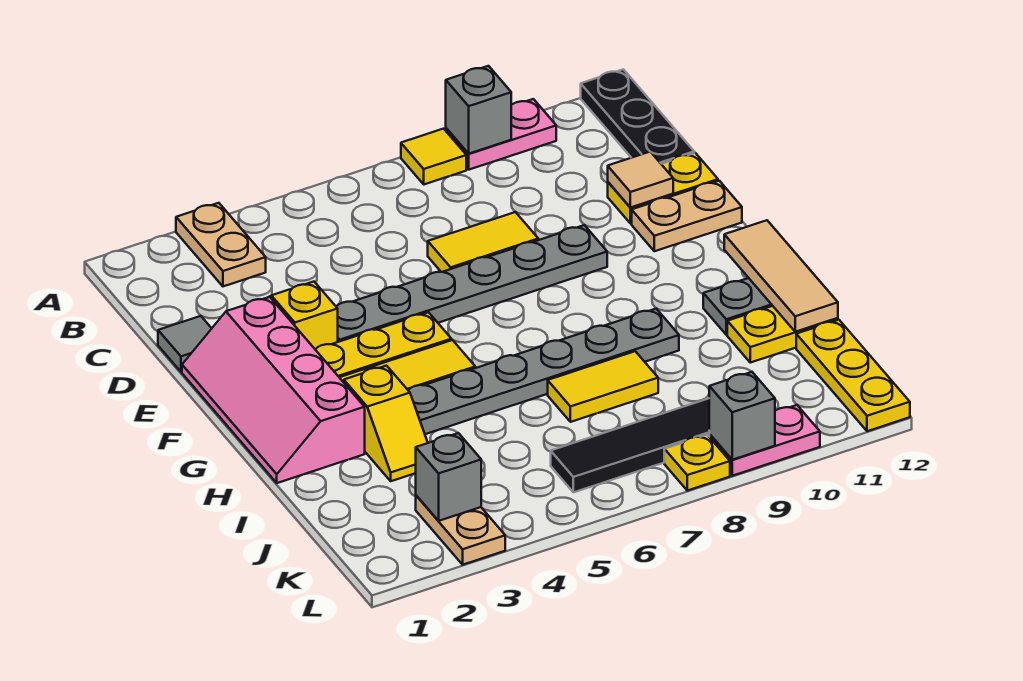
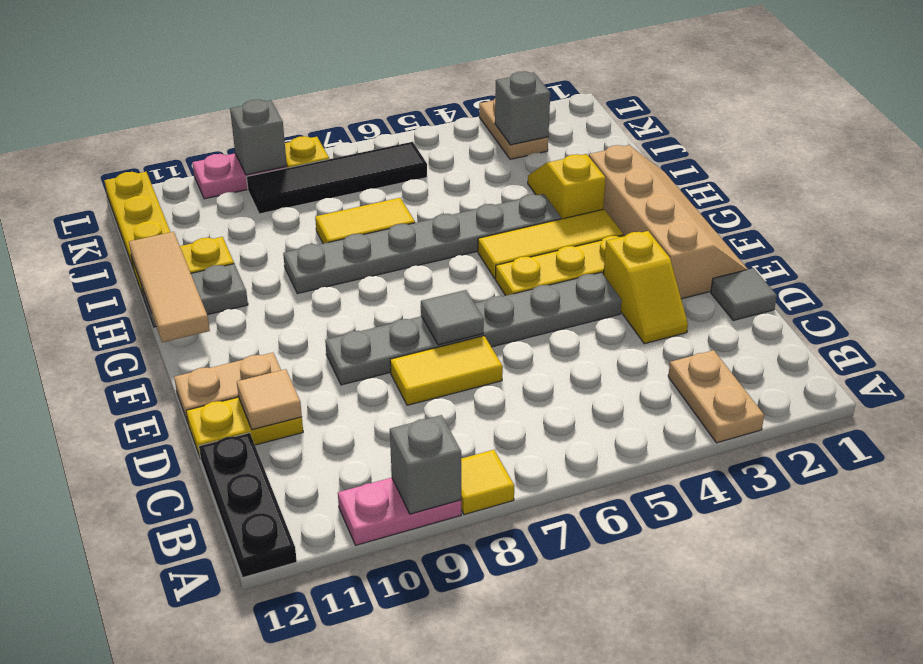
pink 2x4 slope [182,297,365,483] -> tan 2x4 slope [589,145,748,299]
none -> grey 1x1 tile [421,290,484,345]

